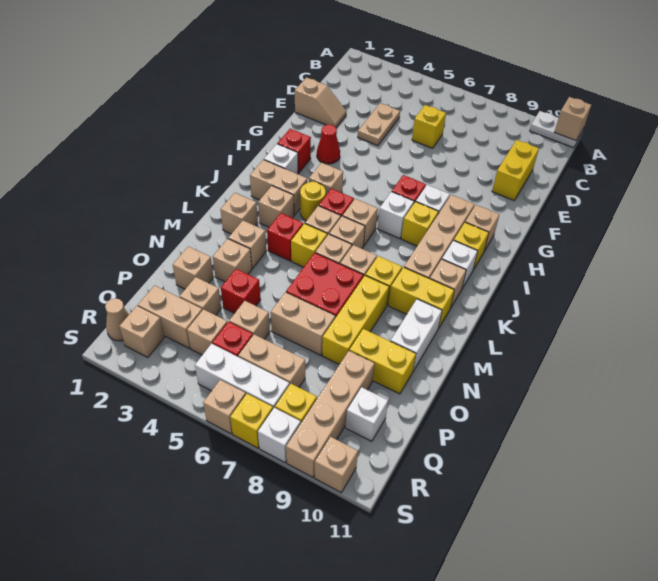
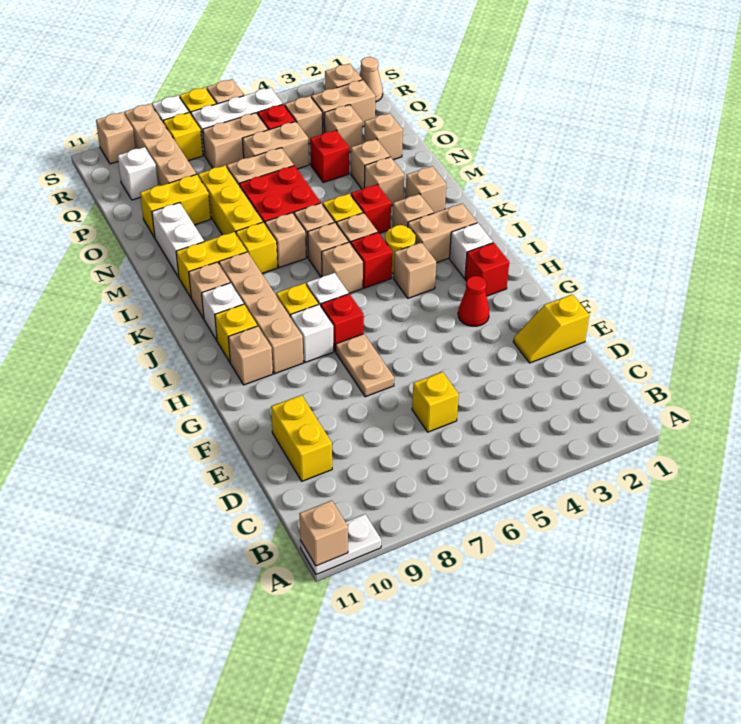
tan 1x2 plate [358,103,400,146] -> tan 1x2 plate moved to [336,334,394,397]
tan 1x2 slope [295,77,347,127] -> yellow 1x2 slope [514,294,589,363]
tan 1x1 brick [229,301,270,339] -> tan 1x2 brick [242,121,309,169]

